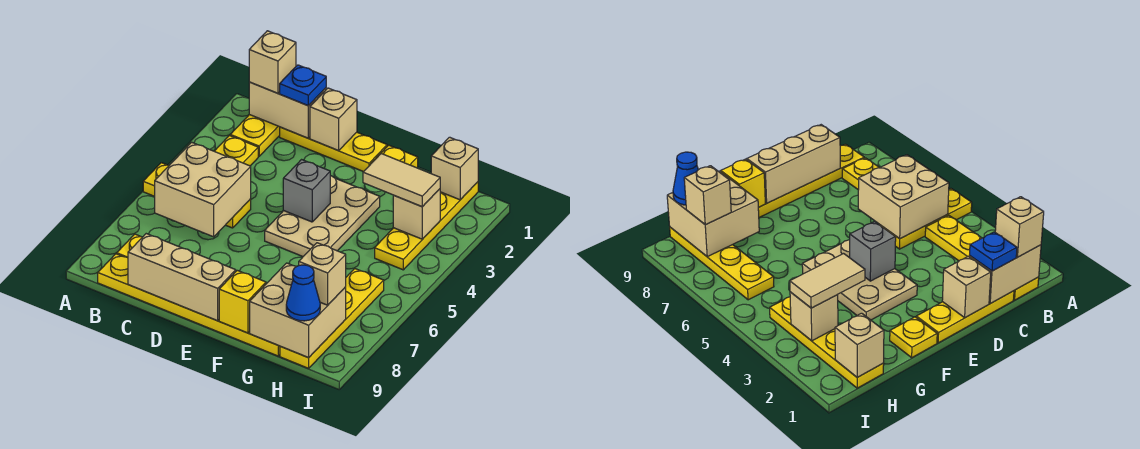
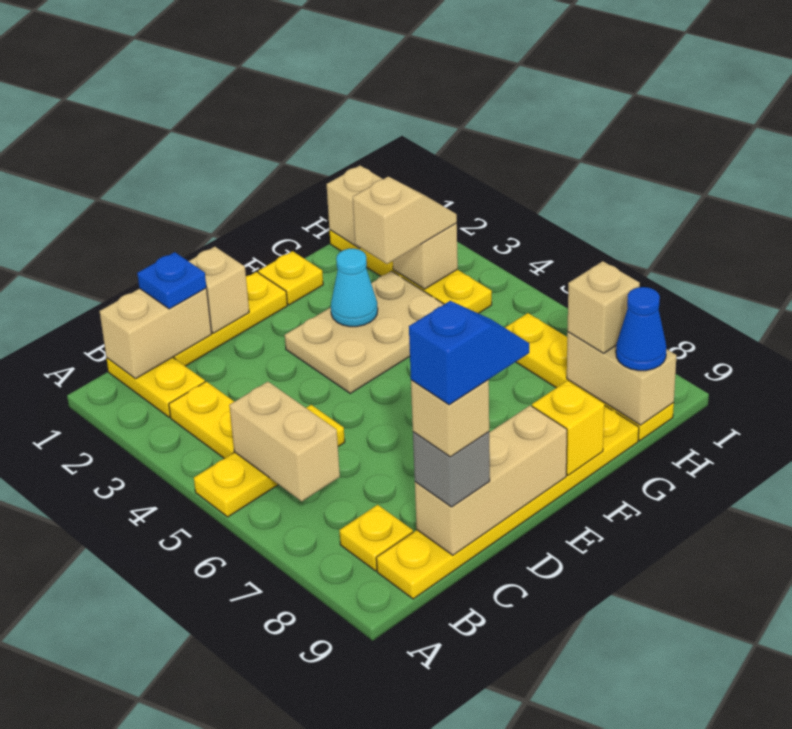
tan 1x1 brick [249,31,296,93] -> tan 1x1 brick moved to [411,380,489,457]
tan 2x2 brick [155,142,251,237] -> tan 1x2 brick [229,382,340,501]
none -> blue 1x2 slope [409,301,529,405]
tan 2x3 plate [265,176,380,256] -> tan 2x3 plate turned to [285,271,444,393]
grey 1x1 brick [283,160,330,222] -> grey 1x1 brick moved to [413,432,490,507]
none -> cyan 1x1 cone [331,249,378,327]
tan 1x2 tile [363,154,440,207] -> tan 1x2 slope [353,177,457,264]
tan 2x2 brick [250,263,346,358] -> tan 1x2 brick [567,332,677,425]

